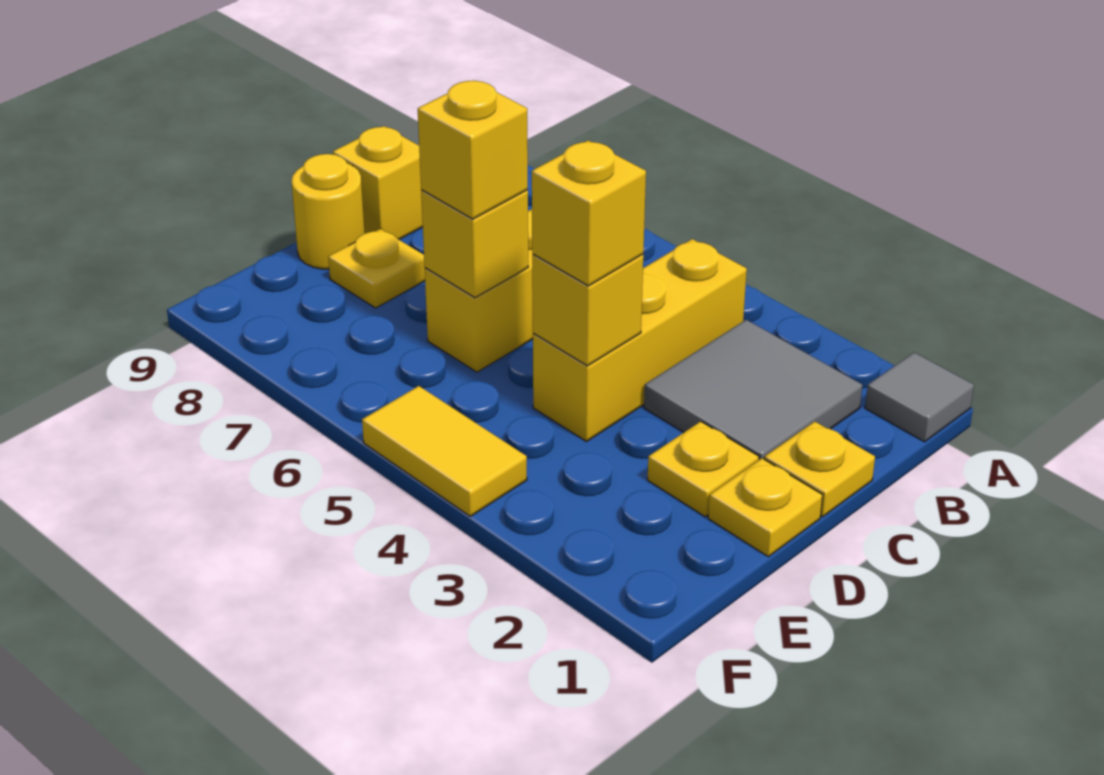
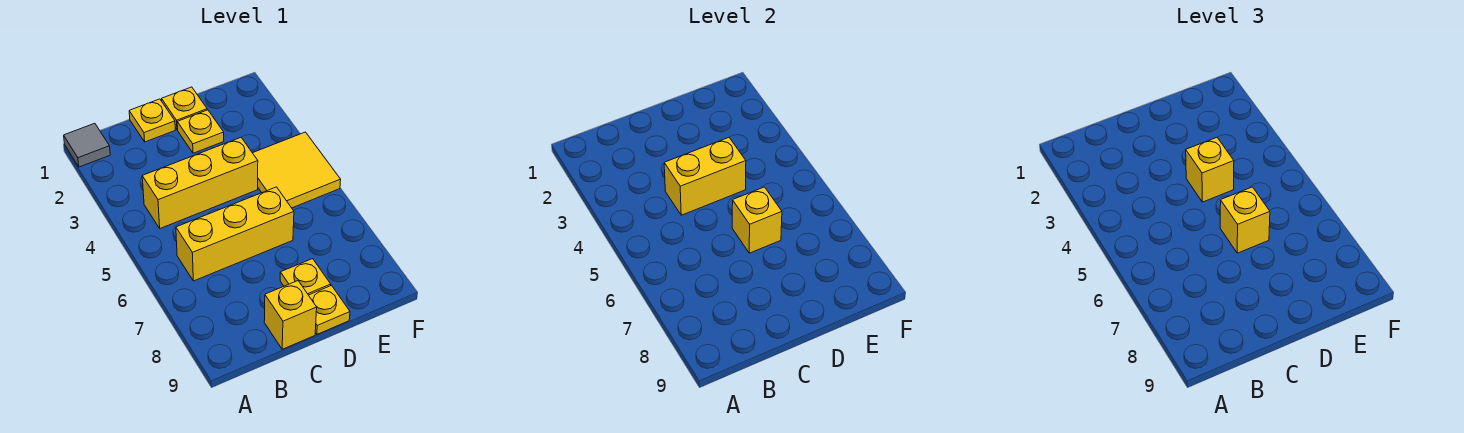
grey 2x2 tile [644,320,862,460] -> none
yellow 1x1 brick [532,254,643,366] -> yellow 1x2 brick [664,138,746,215]
yellow 1x1 round brick [292,154,365,269] -> yellow 1x1 plate [309,286,350,334]
yellow 1x2 tile [362,386,527,516] -> yellow 2x2 tile [253,132,341,208]

